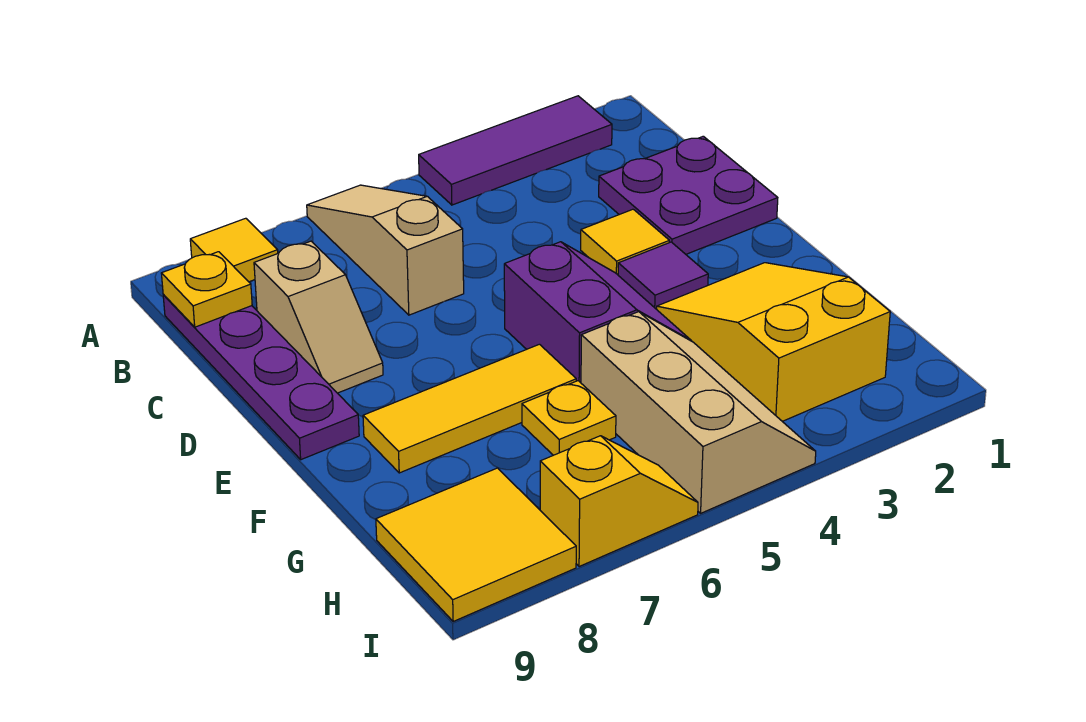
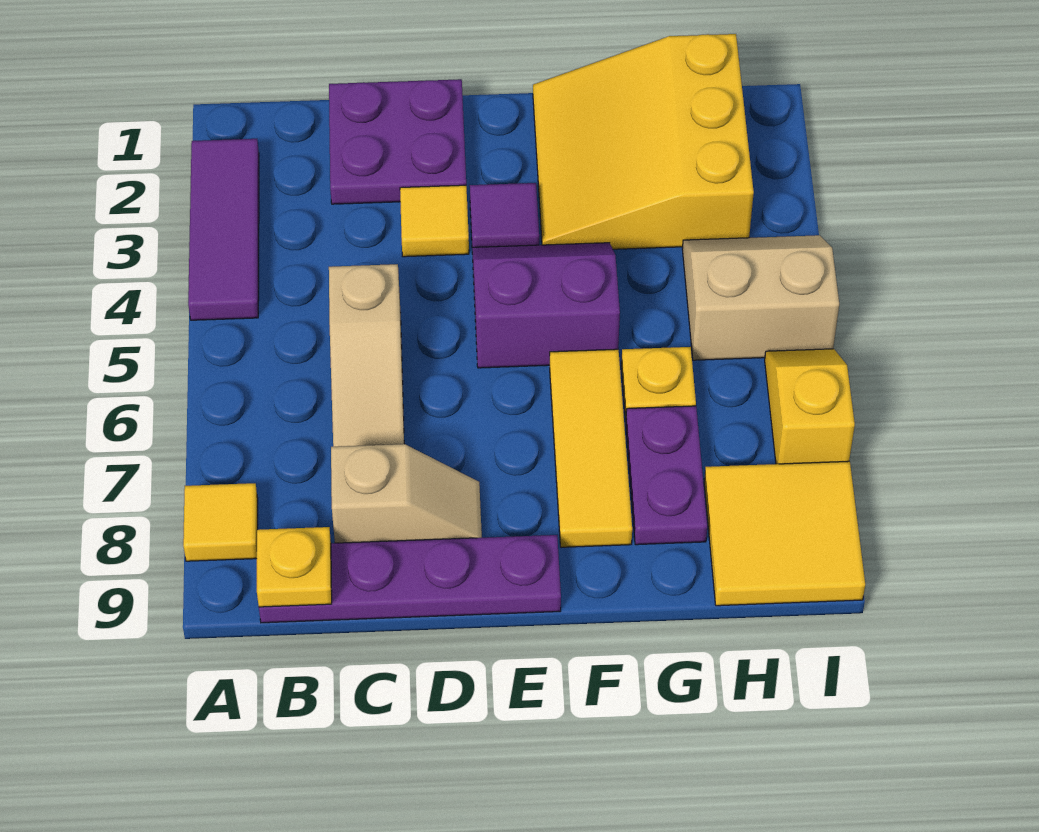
tan 1x3 slope [307,185,464,315] -> tan 1x3 slope turned to [329,264,404,447]
yellow 2x3 slope [657,263,890,421] -> yellow 3x3 slope [533,34,754,249]
tan 2x3 slope [581,312,816,513] -> tan 2x2 slope [682,235,839,360]
none -> purple 1x2 plate [626,406,707,545]

